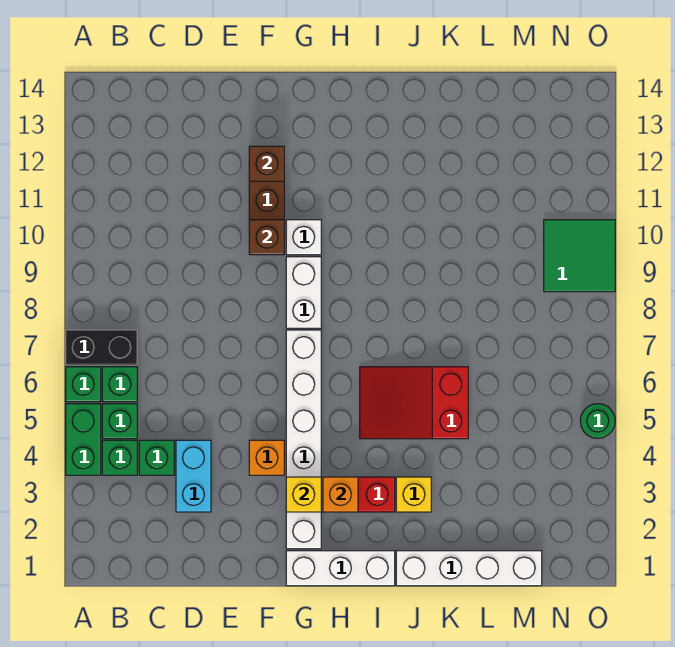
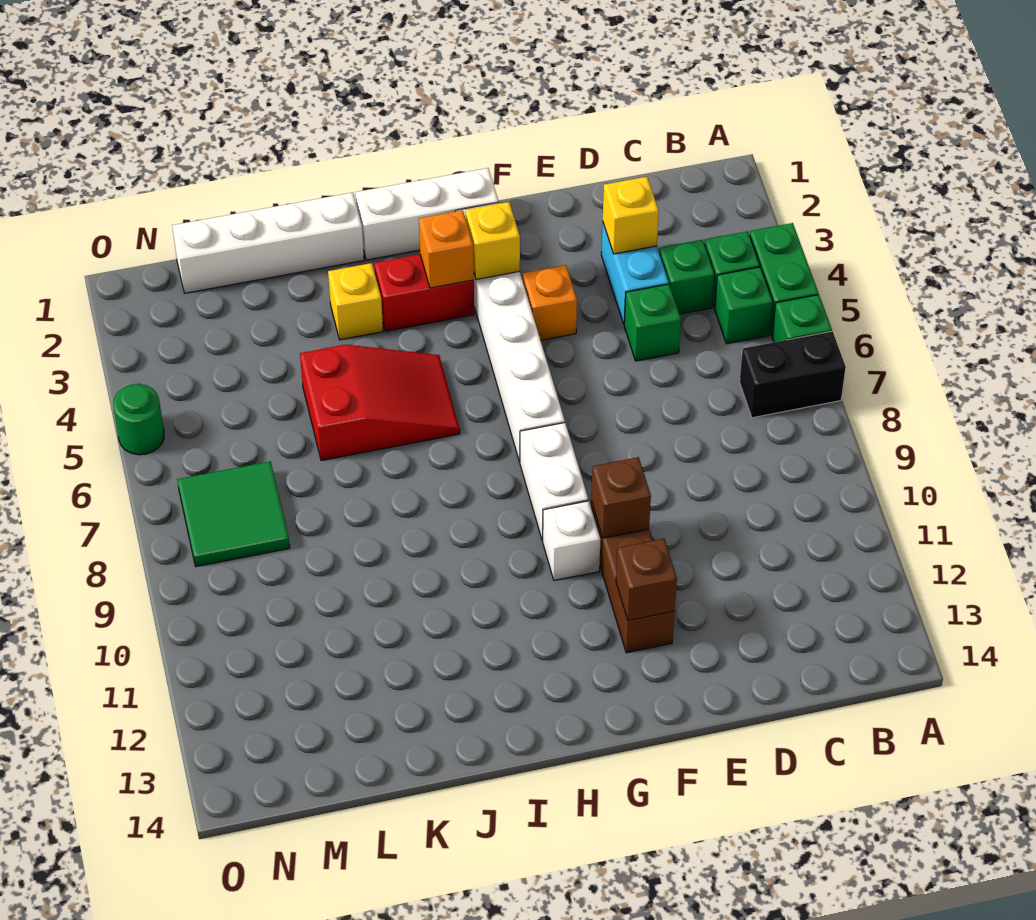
green 1x1 brick [102,367,137,402] -> green 1x1 brick moved to [624,284,681,361]
none -> yellow 1x1 brick [603,177,659,254]
green 2x2 tile [544,220,615,292] -> green 2x2 tile moved to [177,461,290,567]

